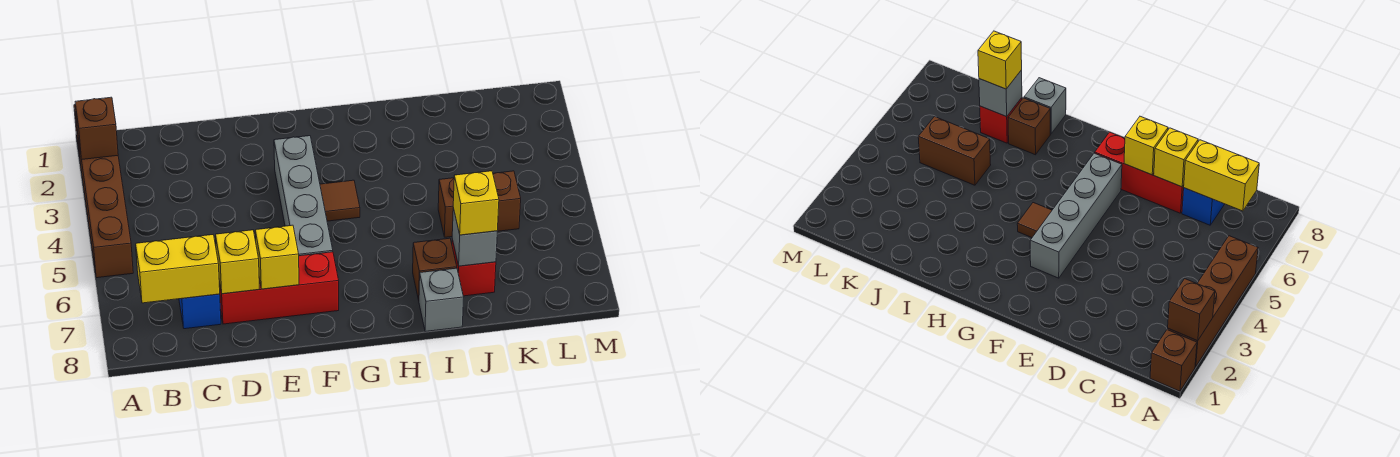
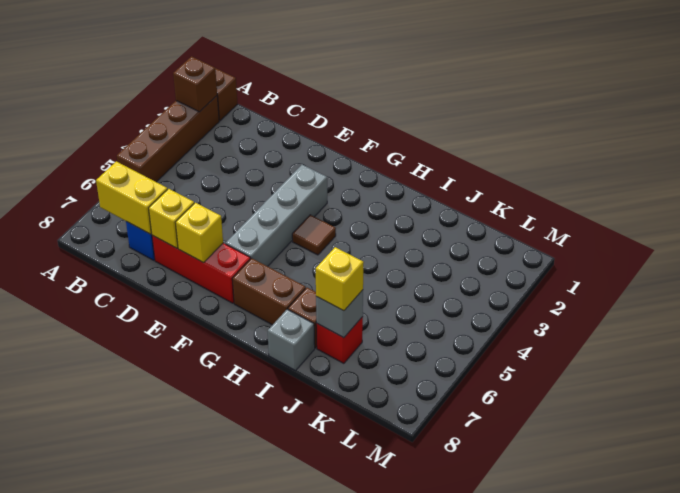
brown 1x2 brick [438,171,521,237] -> brown 1x2 brick moved to [232,258,306,325]

